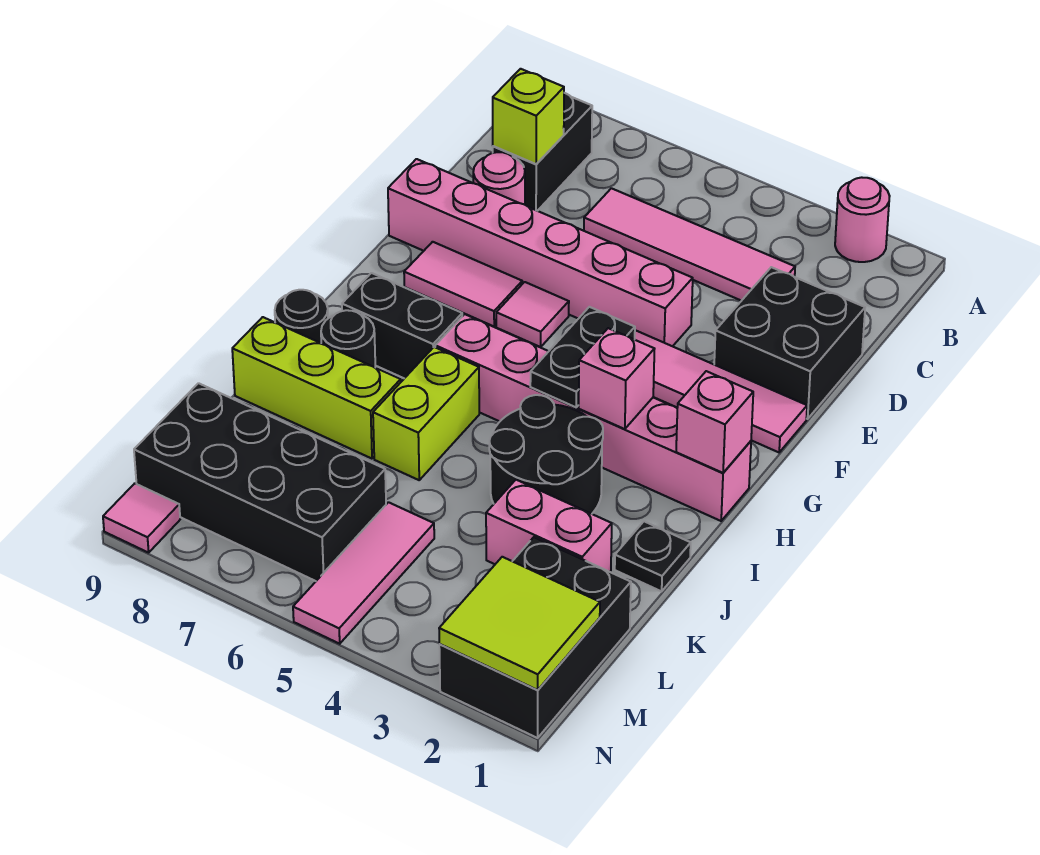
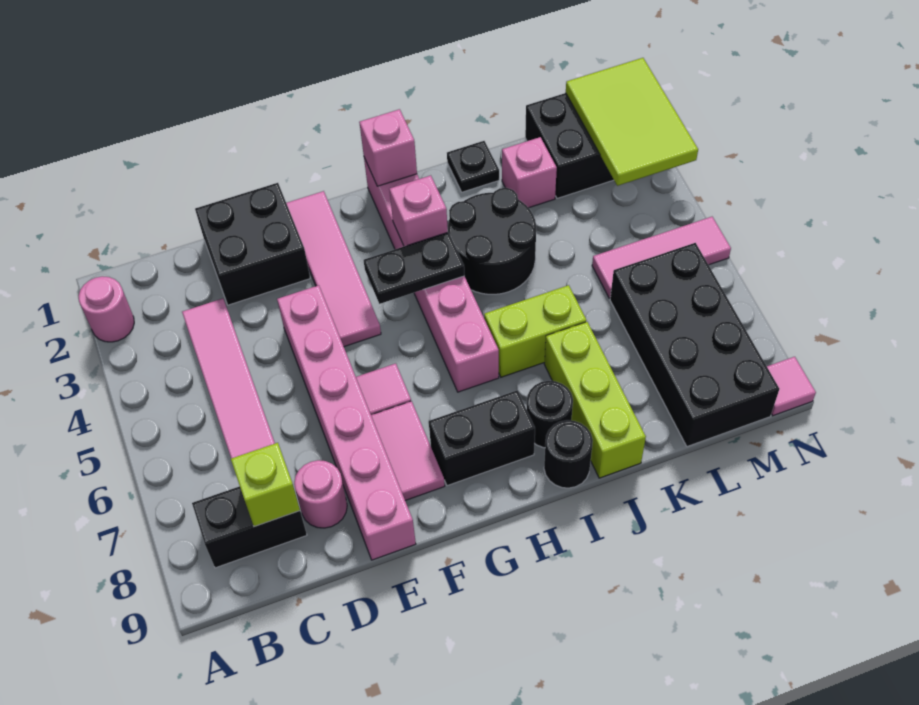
black 1x2 brick [342,273,462,378] -> black 1x2 brick turned to [429,390,535,486]
pink 1x2 brick [486,480,612,572] -> pink 1x1 brick [502,137,557,208]
lime 2x2 tile [439,557,600,690] -> lime 2x3 tile [566,58,698,186]

